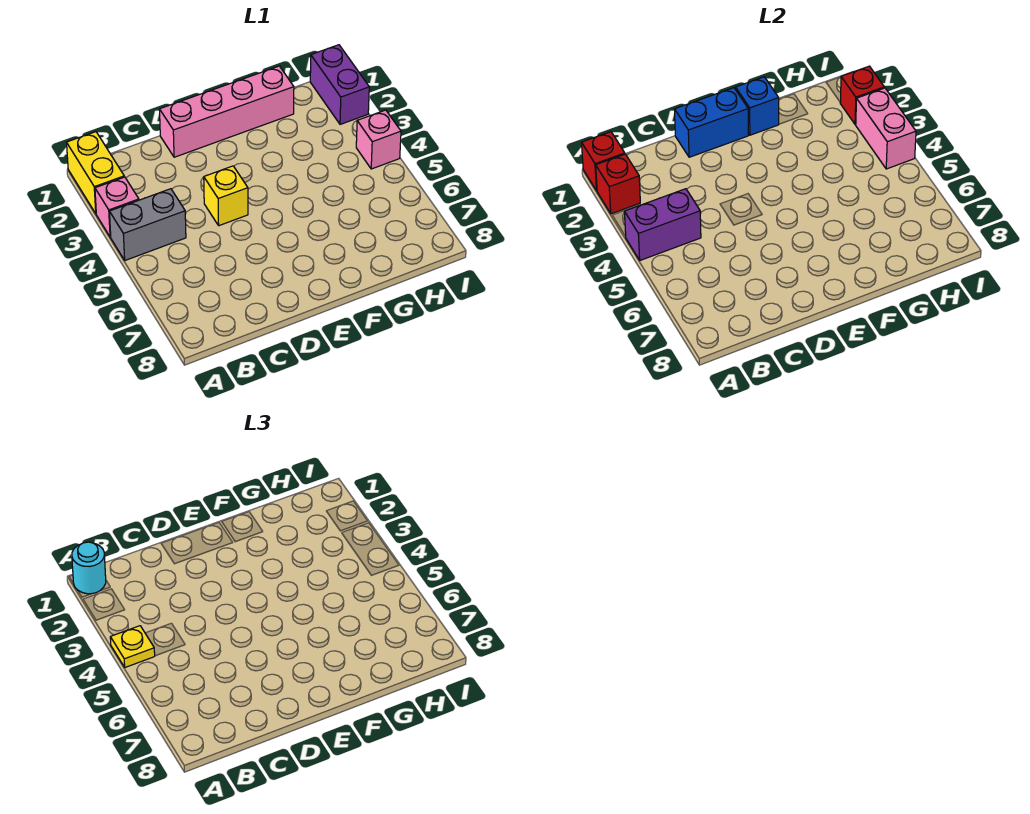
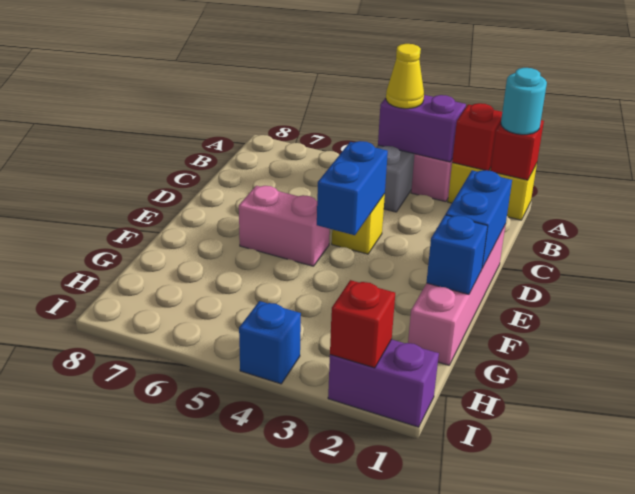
purple 1x2 brick [624,189,701,260] -> purple 1x2 brick turned to [378,95,466,162]
yellow 1x1 plate [110,626,155,667] -> yellow 1x1 cone [386,44,424,109]
none -> blue 1x2 brick [317,141,388,235]
pink 1x2 brick [856,88,916,169] -> pink 1x2 brick moved to [239,186,330,266]
pink 1x1 brick [356,110,401,169] -> blue 1x1 brick [239,301,301,384]

